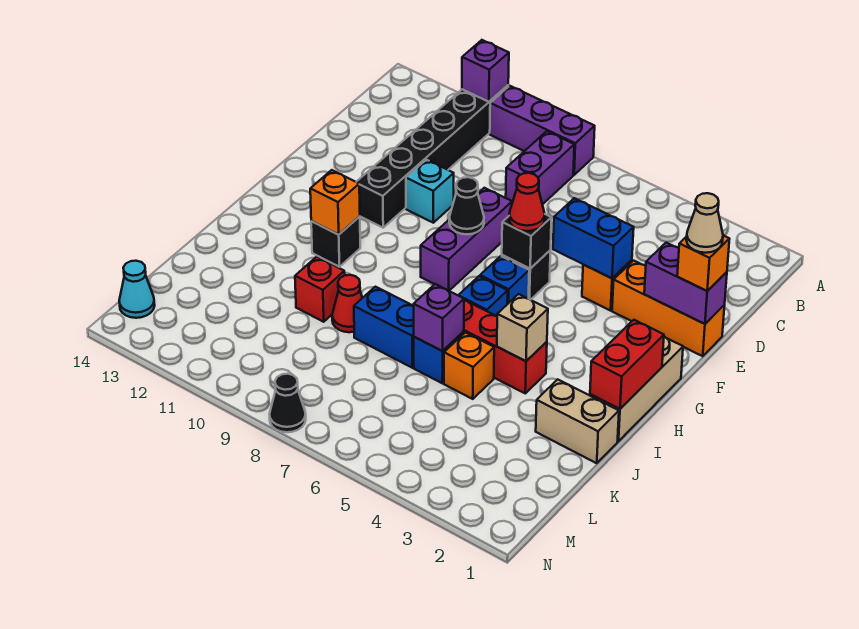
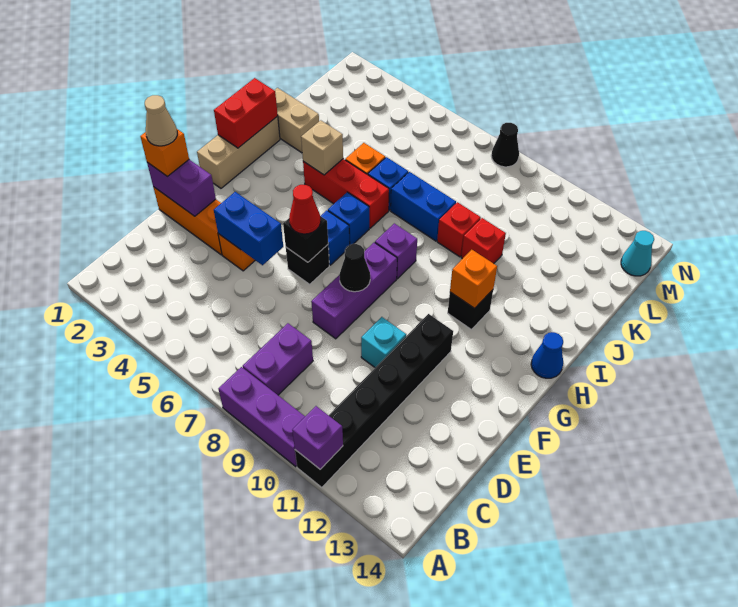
none -> blue 1x1 cone [531,332,563,378]
purple 1x1 brick [414,284,464,351] -> purple 1x1 brick moved to [375,223,417,279]
red 1x1 cone [332,275,362,332] -> red 1x1 brick [437,202,481,257]

